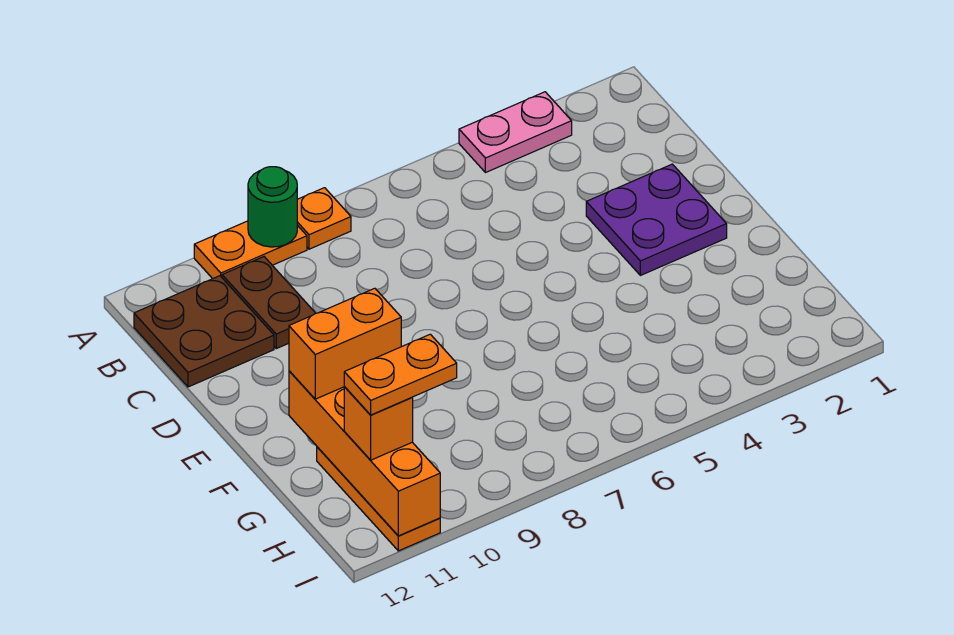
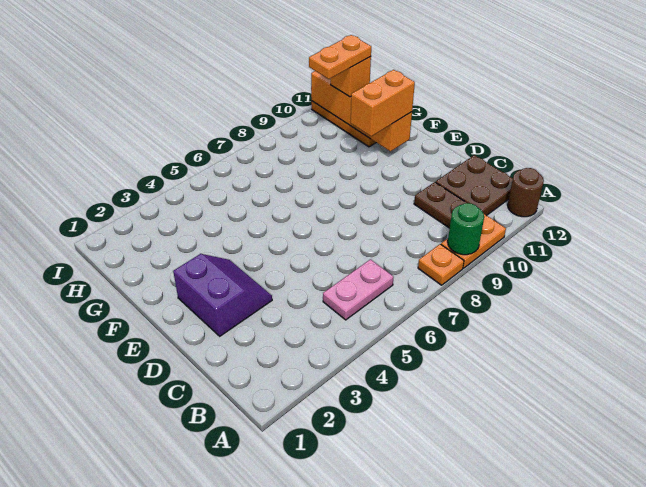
pink 1x2 plate [459,92,572,173] -> pink 1x2 plate moved to [323,259,393,320]
none -> brown 1x1 round brick [508,168,544,217]
purple 2x2 plate [586,164,727,275] -> purple 2x2 slope [173,254,272,336]

